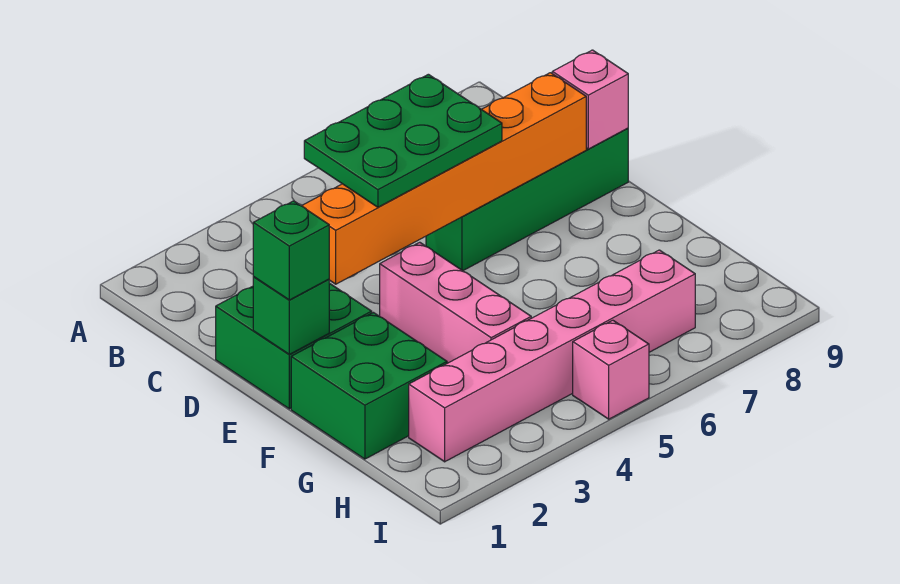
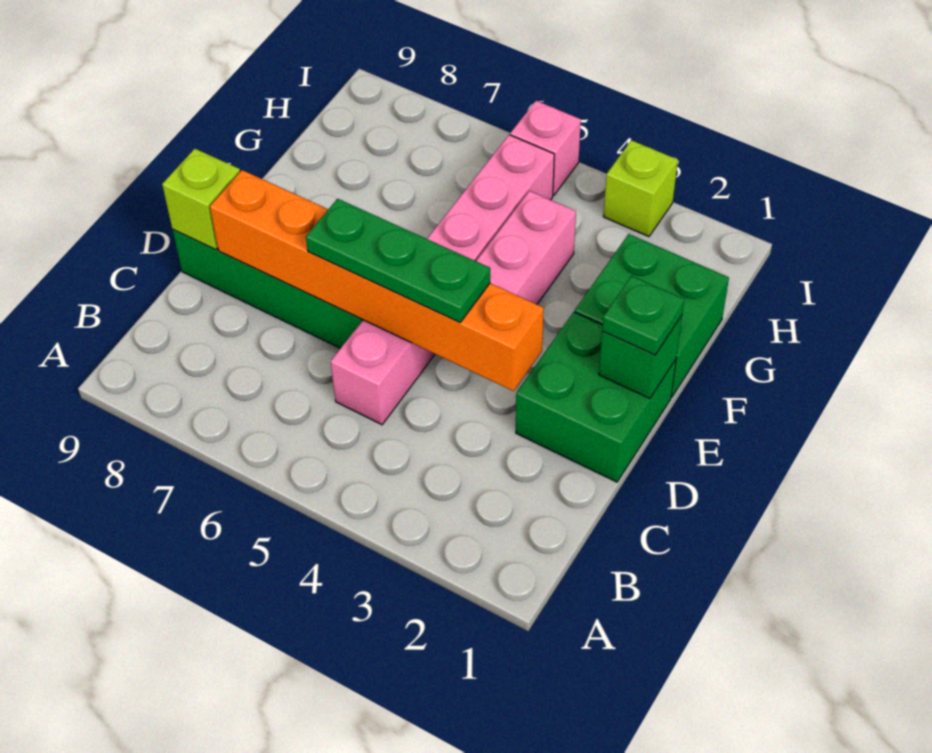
green 2x3 plate [304,74,502,207] -> green 1x3 plate [306,199,490,323]
pink 1x1 brick [552,50,628,149] -> lime 1x1 brick [162,149,240,250]
green 1x1 brick [253,201,329,300] -> green 1x1 plate [602,276,684,355]
pink 1x6 brick [409,250,695,462] -> pink 1x6 brick turned to [331,135,554,425]
none -> lime 1x1 brick [603,140,678,237]

